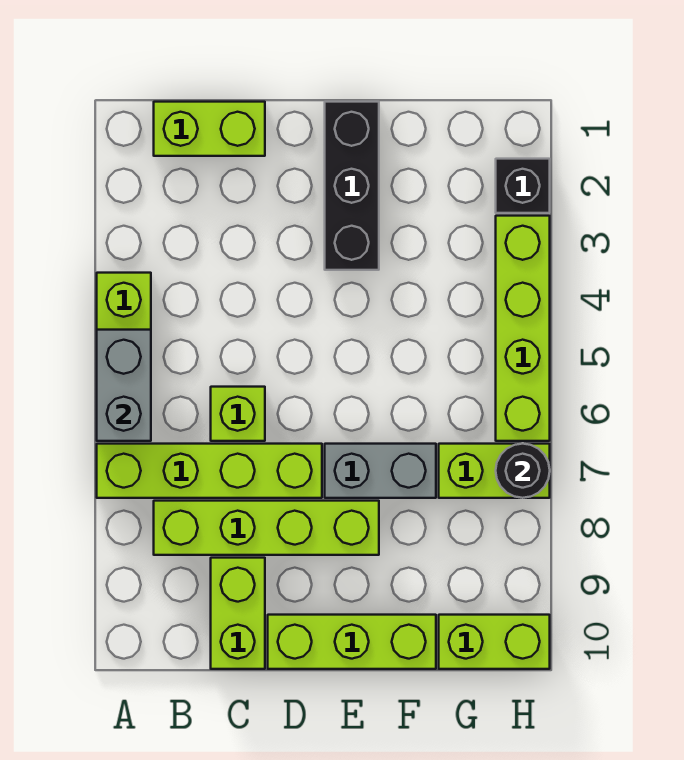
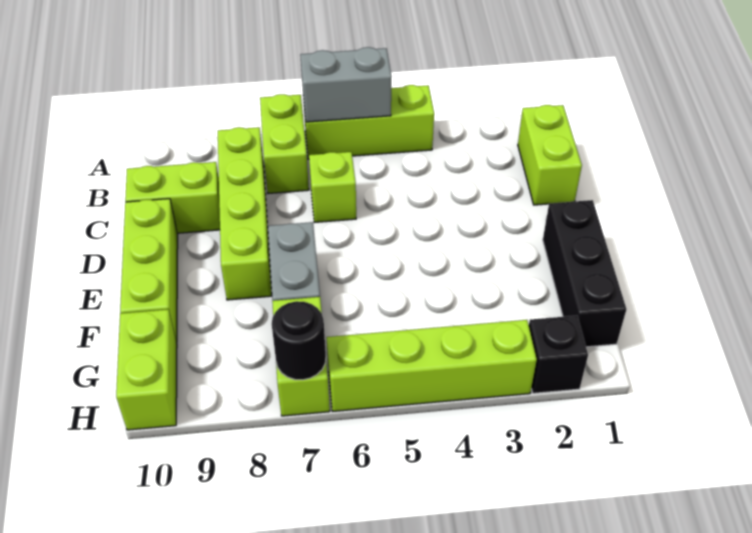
lime 1x4 brick [97,444,322,498] -> lime 1x2 brick [260,94,309,194]
black 1x3 brick [325,102,379,270] -> black 1x3 brick turned to [543,200,626,347]

